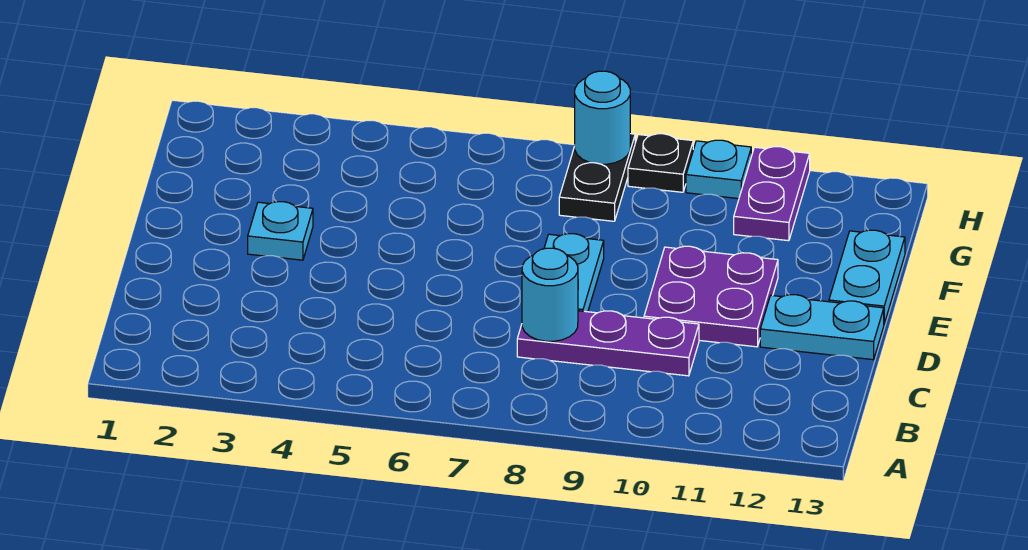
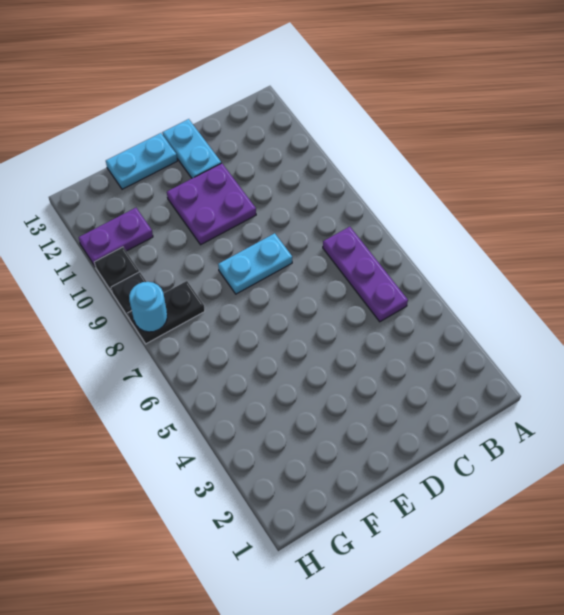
purple 1x3 plate [517,311,699,376] -> purple 1x3 plate moved to [323,227,408,322]
cyan 1x1 round brick [522,248,578,341] -> none
cyan 1x1 plate [248,202,313,260] -> none
cyan 1x1 plate [686,140,751,199] -> black 1x1 plate [95,247,139,292]

